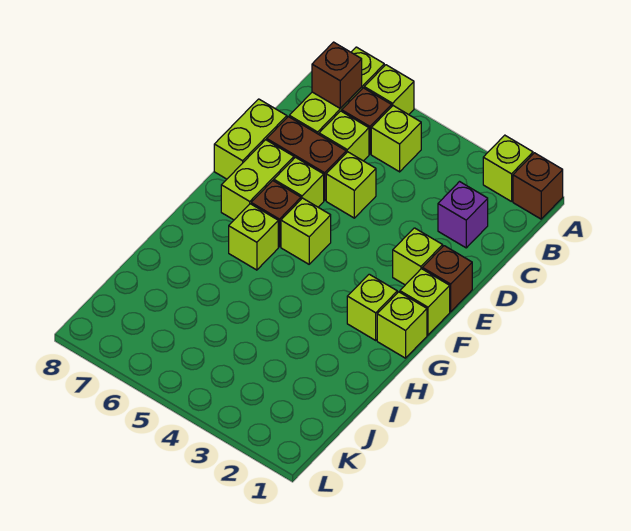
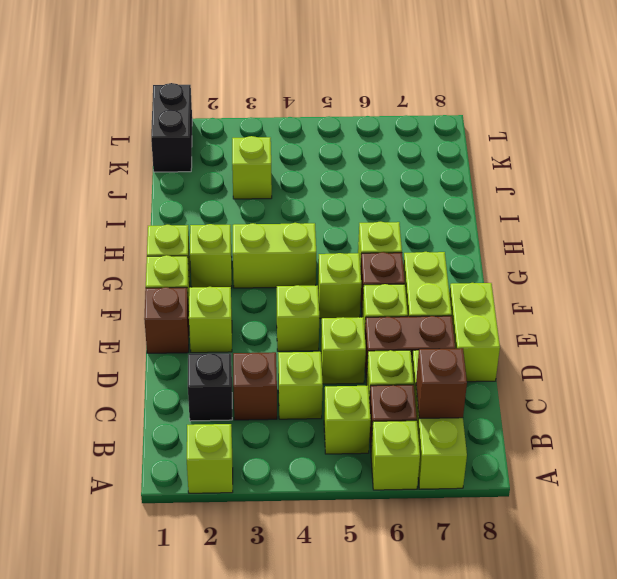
brown 1x1 brick [513,153,563,219] -> brown 1x1 brick moved to [233,352,277,420]
purple 1x1 brick [438,182,488,248] -> black 1x1 brick [188,353,232,421]
none -> lime 1x1 brick [278,352,323,419]
none -> lime 1x1 brick [277,285,319,351]
none -> lime 1x2 brick [233,223,316,288]
none -> lime 1x1 brick [232,136,272,199]
none -> black 1x2 brick [151,83,192,172]

